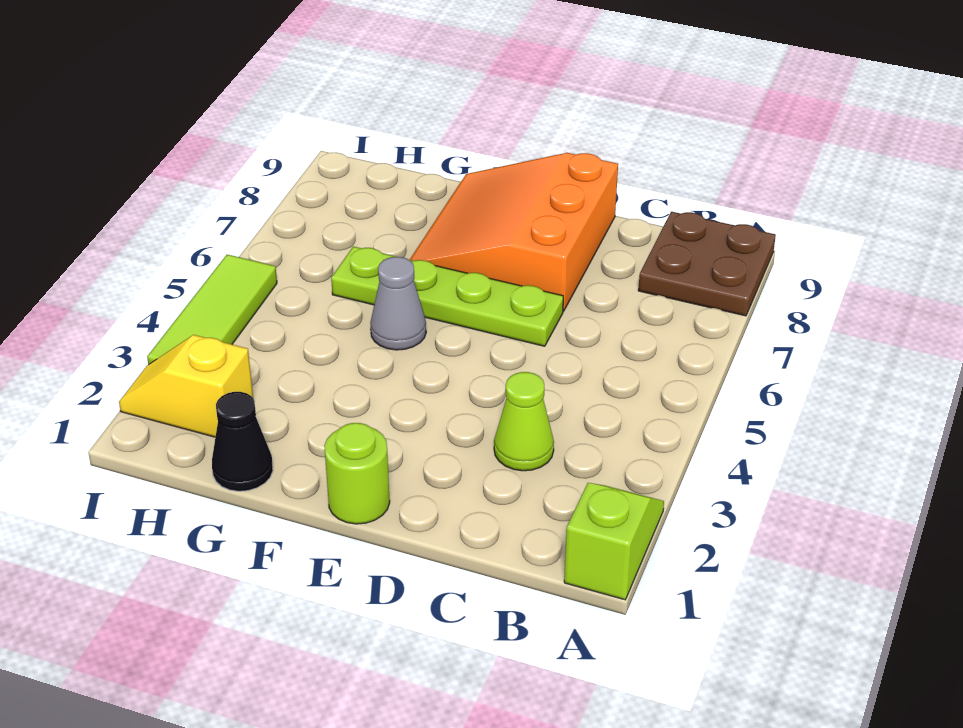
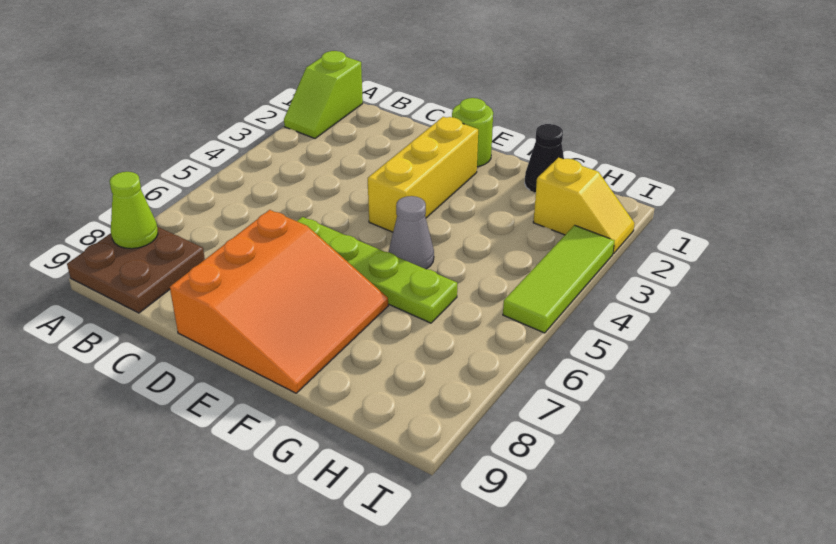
lime 1x1 cone [494,372,554,471] -> lime 1x1 cone moved to [110,172,158,249]
none -> yellow 1x3 brick [368,117,478,232]

